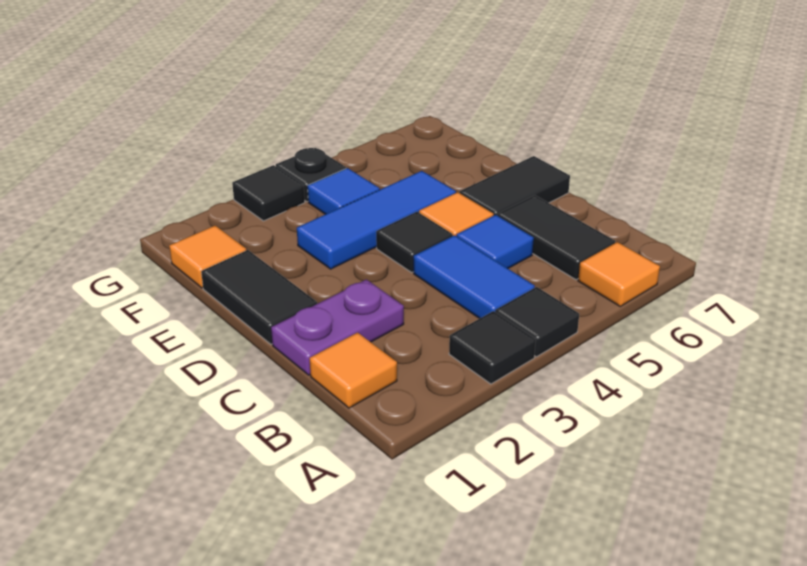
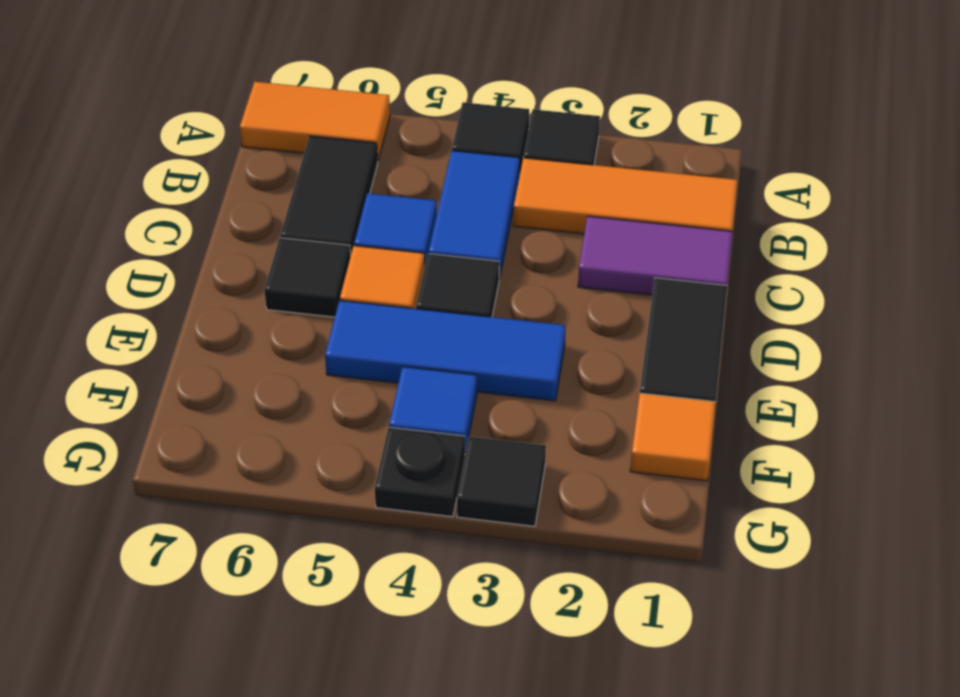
orange 1x1 tile [578,242,660,306] -> orange 1x2 tile [240,82,390,160]
orange 1x1 tile [310,332,397,408] -> orange 1x3 tile [513,158,738,234]
purple 1x2 plate [271,279,404,375] -> purple 1x2 tile [578,216,733,295]
black 1x2 tile [460,156,570,215] -> black 1x1 tile [264,238,351,317]

